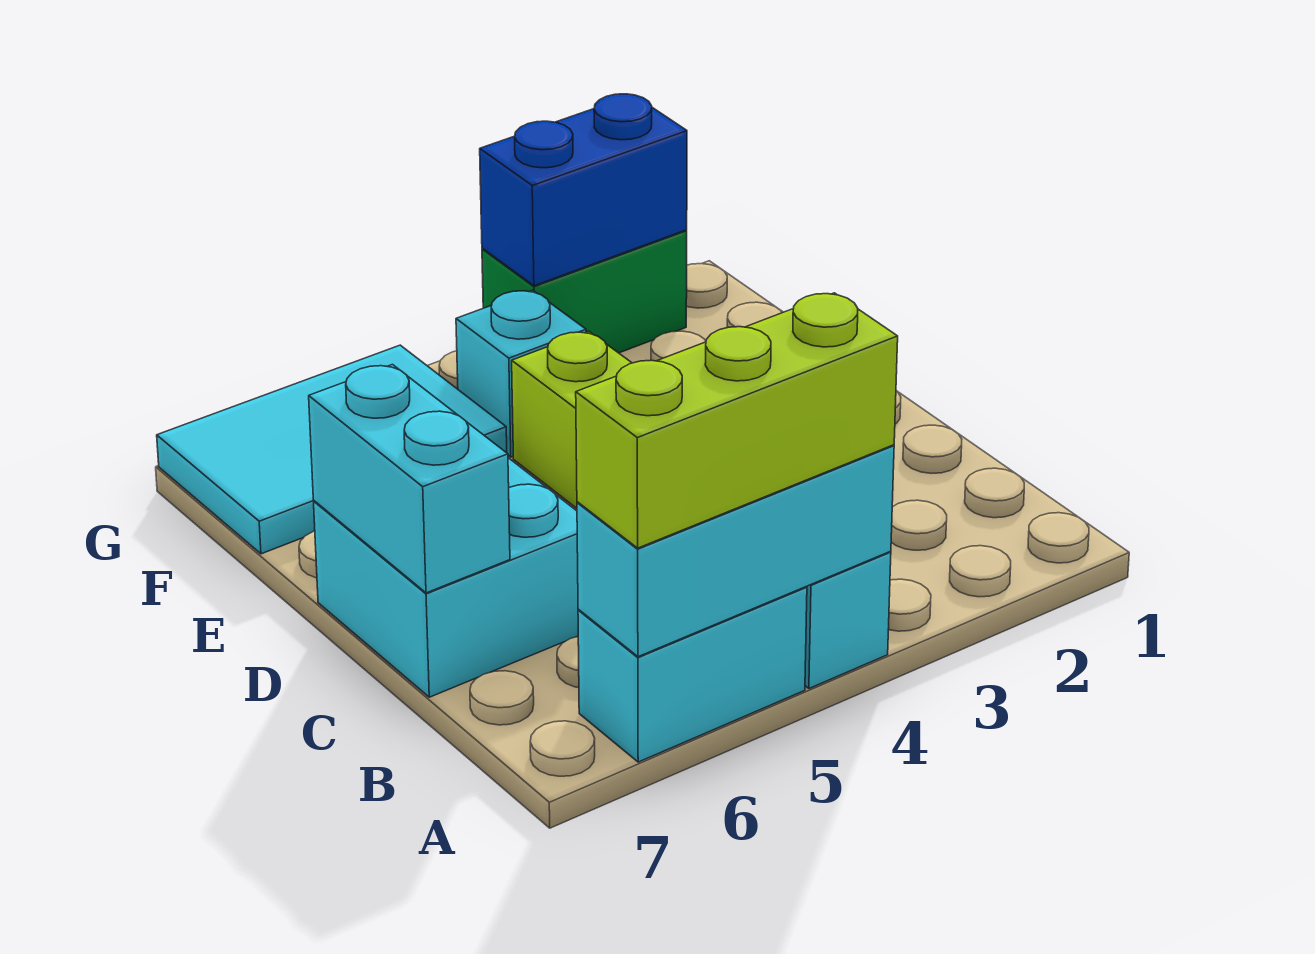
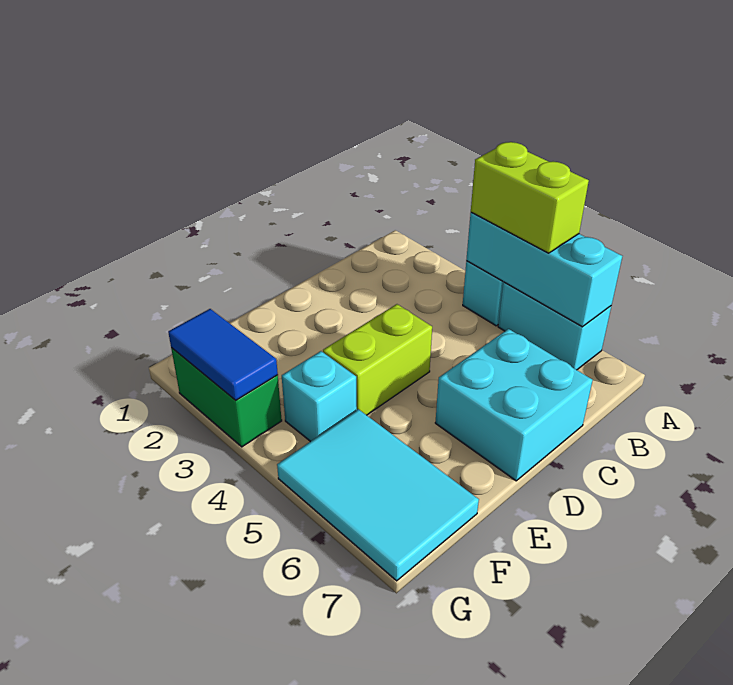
lime 1x3 brick [576,293,898,548] -> lime 1x2 brick [471,142,589,253]
cyan 1x2 brick [309,365,510,593] -> none
blue 1x2 brick [480,94,687,286] -> blue 1x2 tile [168,309,278,400]

